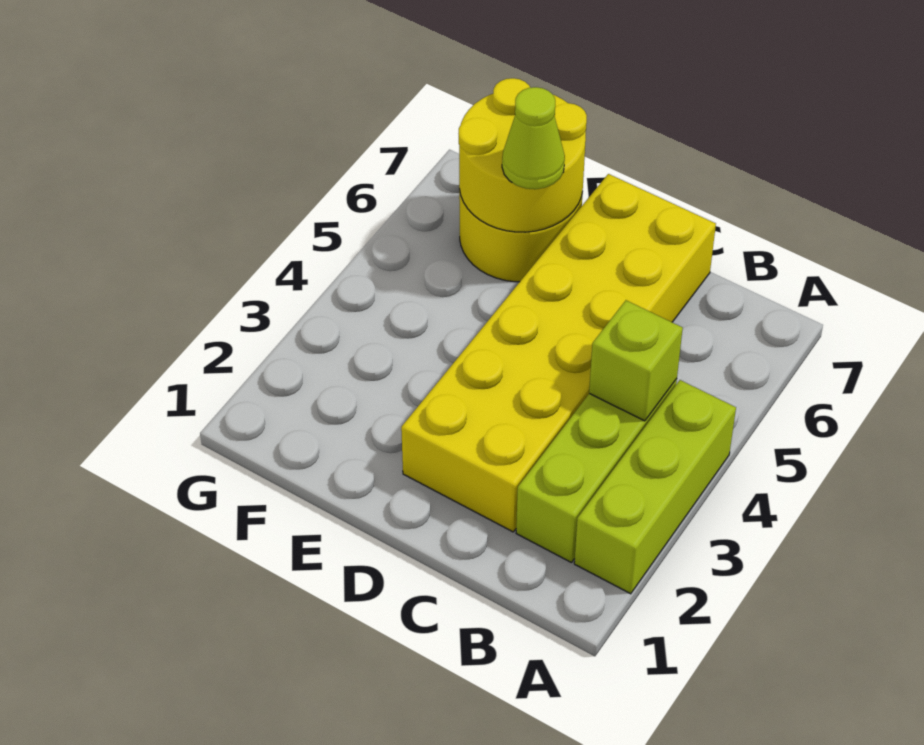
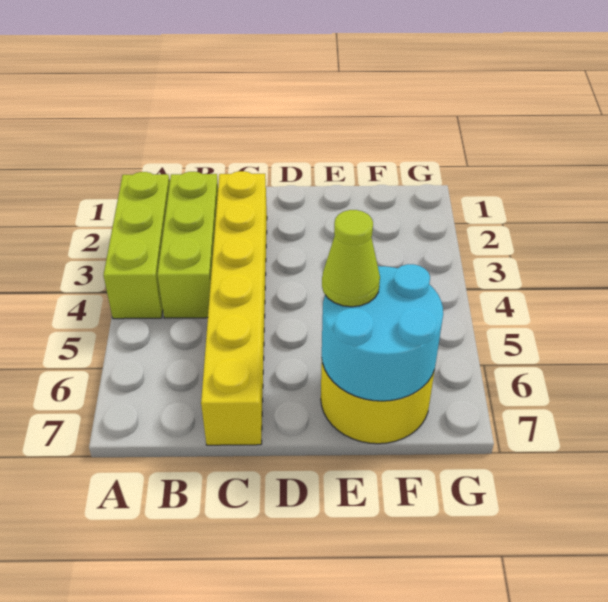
lime 1x1 brick [589,300,683,421] -> none
yellow 2x6 brick [401,174,716,532] -> yellow 1x6 brick [201,171,267,445]
yellow 2x2 round brick [459,78,587,232] -> cyan 2x2 round brick [322,264,443,401]

